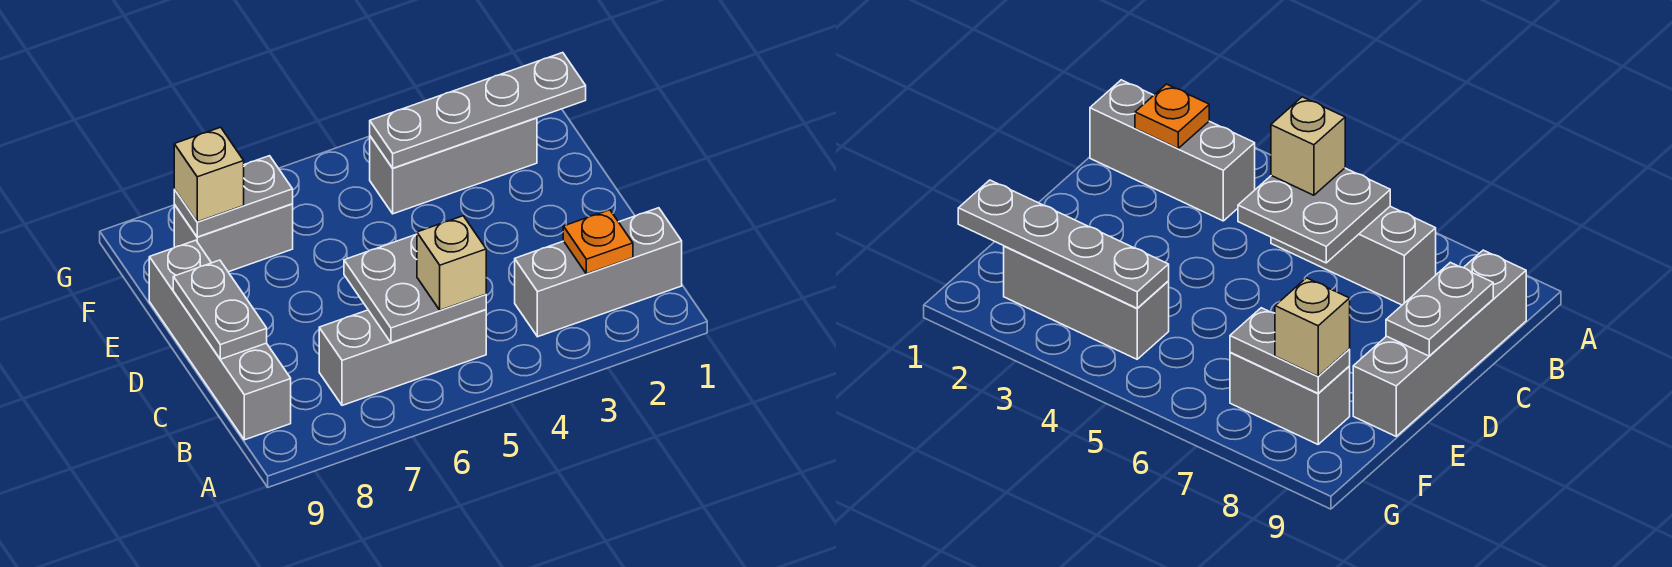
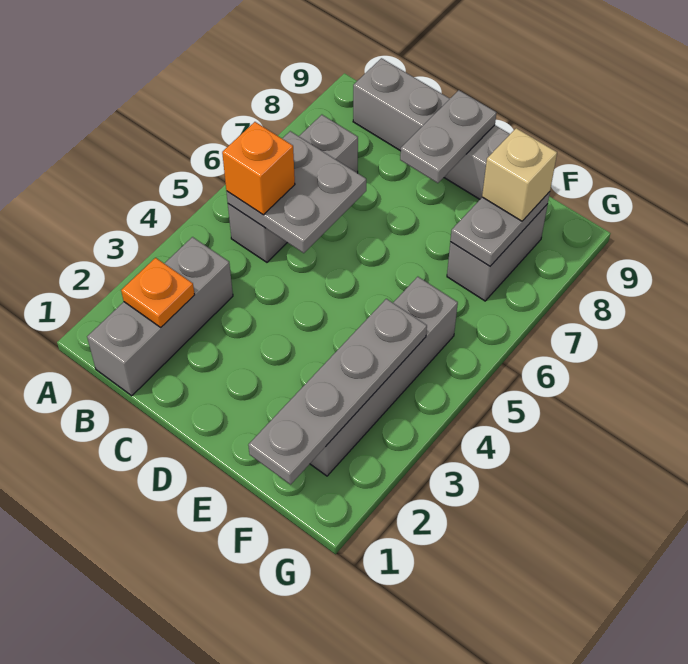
tan 1x1 brick [417,216,486,310] -> orange 1x1 brick [222,122,295,215]
grey 1x2 plate [173,260,267,359] -> grey 1x2 plate turned to [400,90,496,183]
grey 1x3 brick [370,118,537,214] -> grey 1x4 brick [310,277,458,476]

